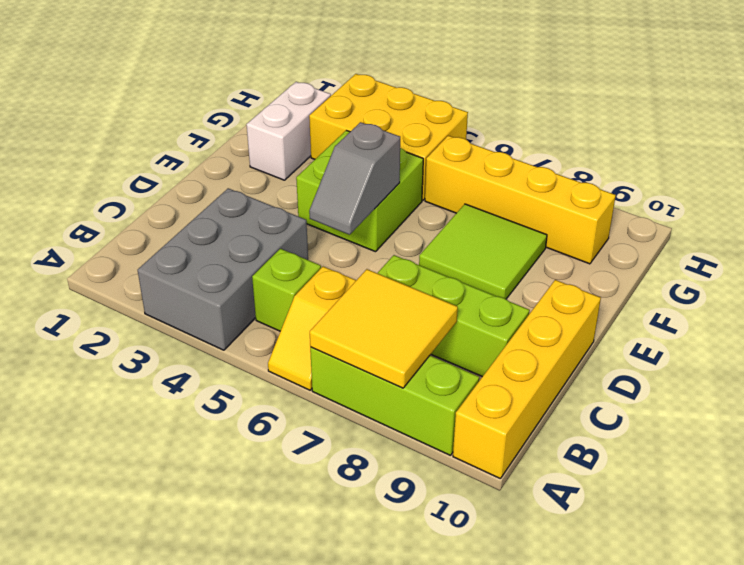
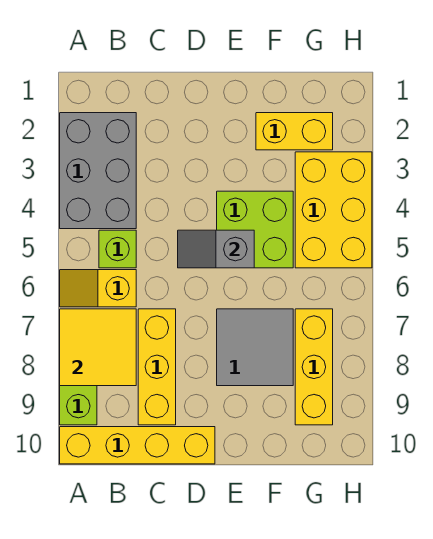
grey 2x3 brick [138,188,308,350] -> grey 2x3 brick turned to [60,113,136,229]
lime 1x3 brick [378,255,530,377] -> yellow 1x3 brick [138,309,176,425]
lime 2x2 tile [419,204,547,299] -> grey 2x2 tile [217,309,293,386]
white 1x2 brick [247,82,331,180] -> yellow 1x2 brick [256,113,333,150]
yellow 1x4 brick [425,136,616,264] -> yellow 1x3 brick [295,309,333,425]

